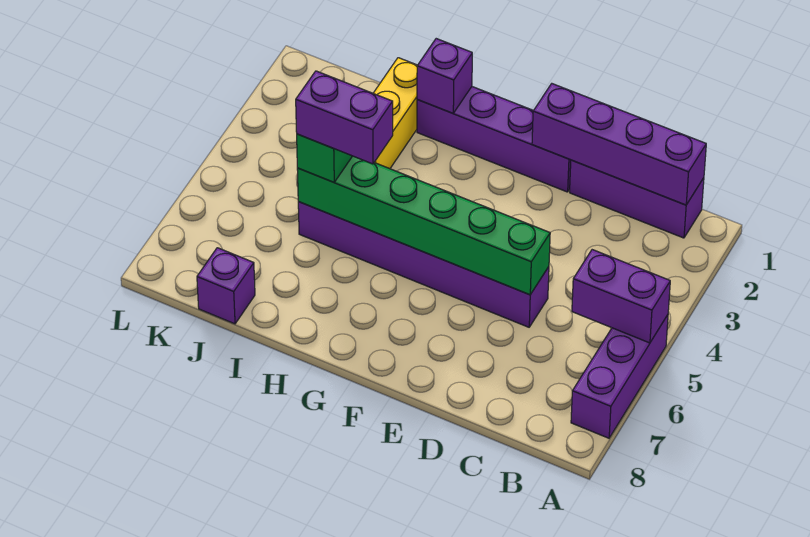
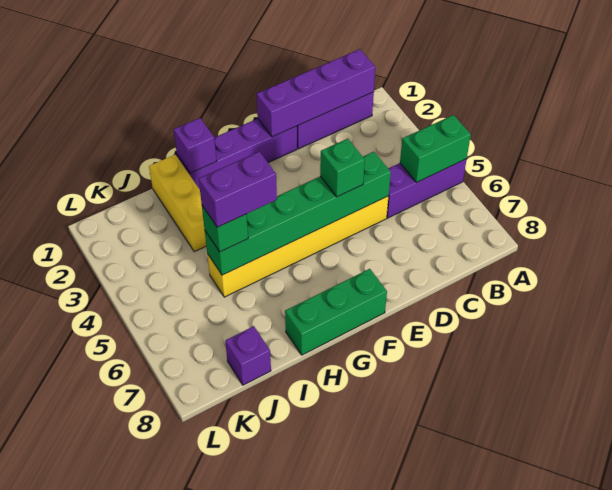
purple 1x3 brick [571,315,668,438] -> purple 1x3 brick turned to [387,159,467,218]
purple 1x2 brick [572,250,670,343] -> green 1x2 brick [400,115,471,183]
purple 1x6 brick [298,202,549,327] -> yellow 1x6 brick [207,196,389,297]
none -> green 1x1 brick [320,139,365,197]
none -> green 1x3 brick [285,269,387,355]

